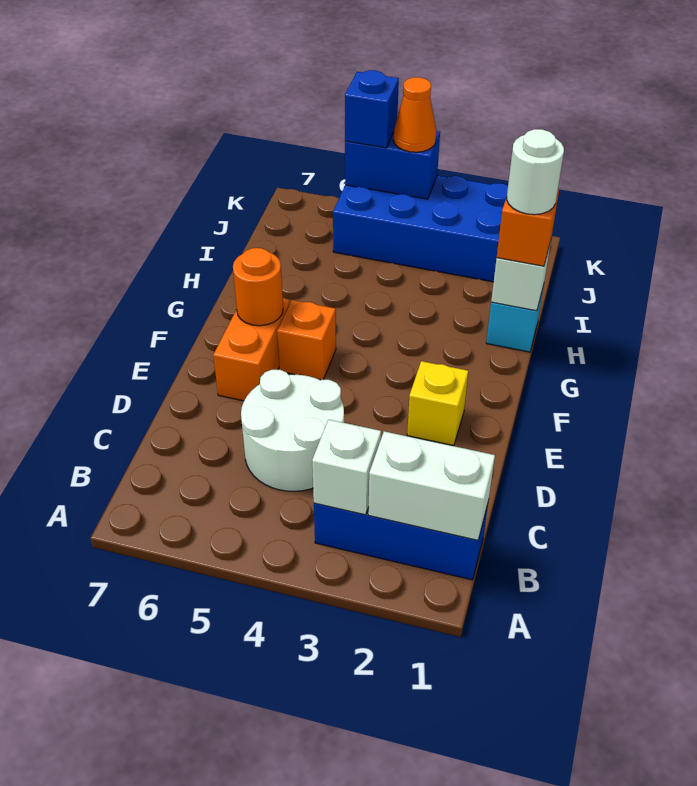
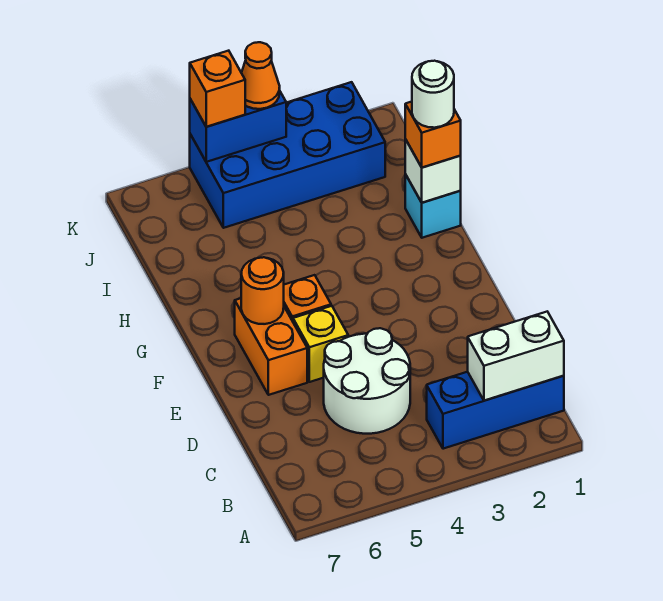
white 1x1 brick [312,420,381,515] -> none
yellow 1x1 brick [407,361,468,446] -> yellow 1x1 brick moved to [293,306,348,382]
blue 1x1 brick [345,70,399,148] -> orange 1x1 brick [190,51,245,127]

